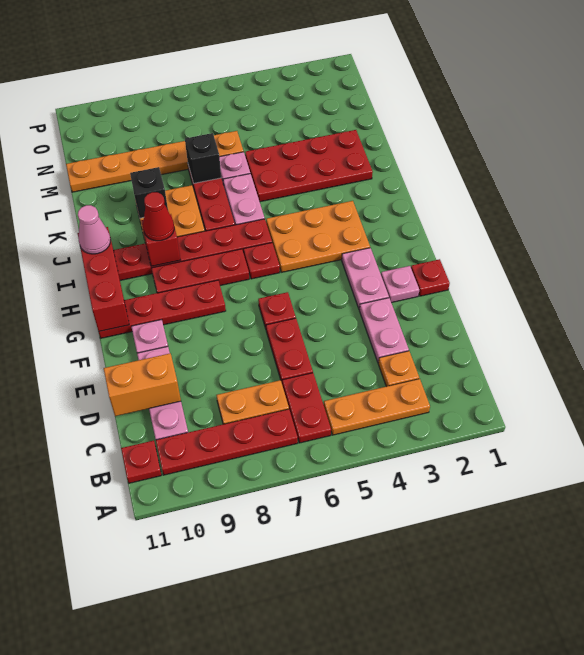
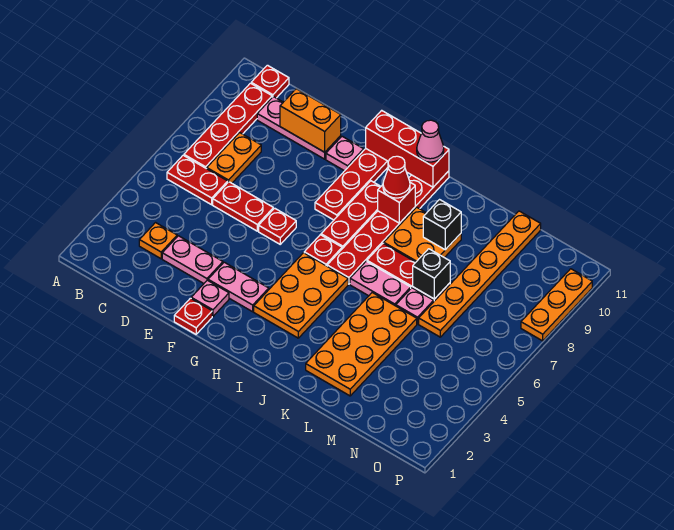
orange 1x3 plate [324,379,430,435] -> orange 1x3 plate moved to [521,269,592,341]
orange 1x2 brick [104,353,181,416] -> orange 1x2 brick turned to [280,89,341,152]
red 2x4 plate [245,130,373,202] -> orange 2x4 plate [306,293,417,396]

